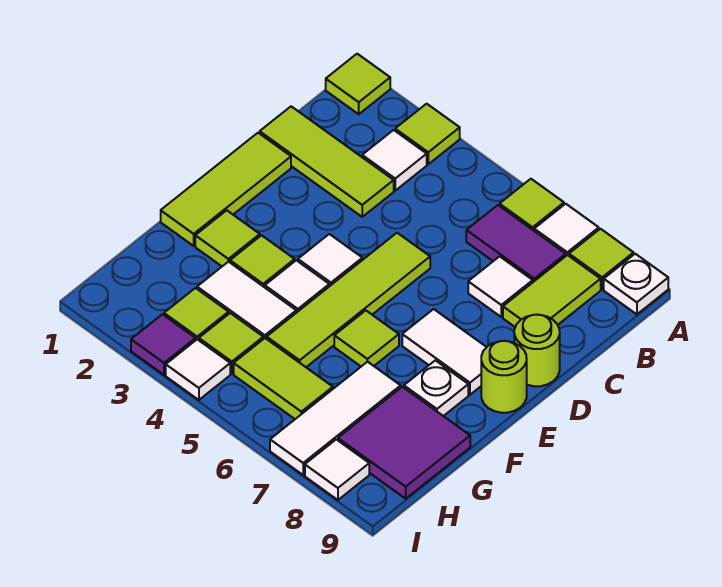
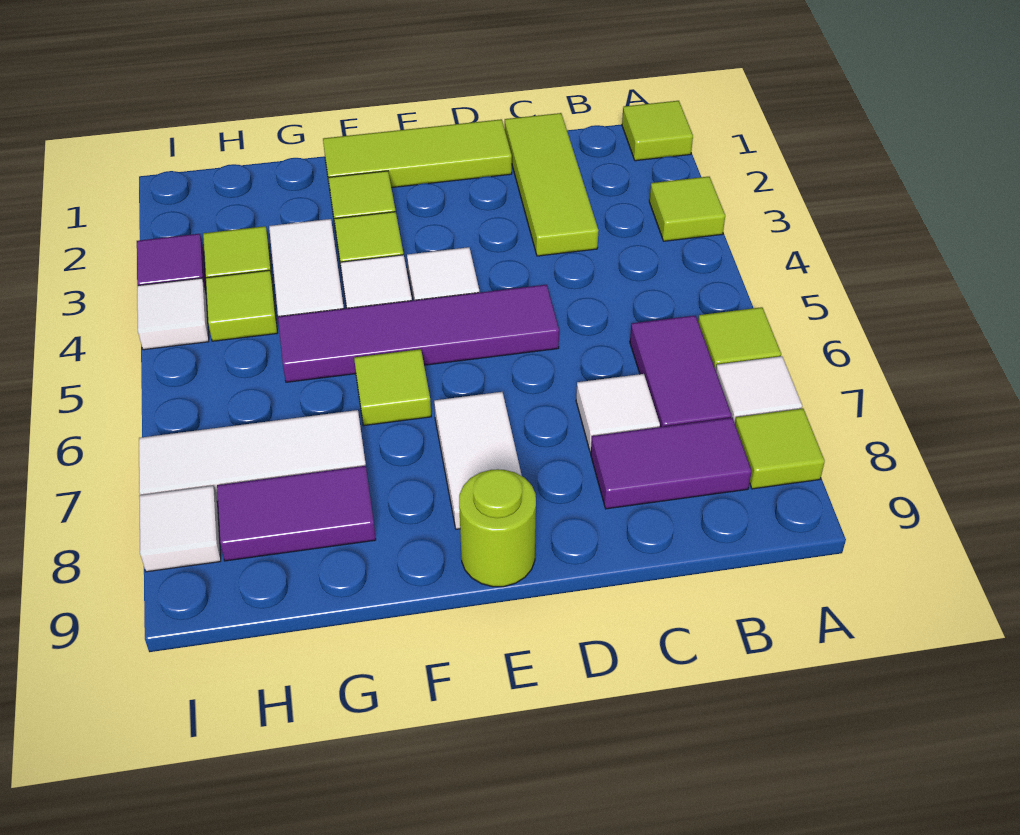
white 1x1 plate [604,254,668,314] -> none
white 1x1 tile [362,130,427,190] -> none
lime 1x2 tile [503,255,601,327] -> purple 1x2 tile [591,418,752,509]
lime 1x4 tile [267,233,430,367] -> purple 1x4 tile [278,285,559,382]
lime 1x1 round brick [514,315,560,386] -> none
white 1x1 plate [404,360,468,416] -> none
purple 2x2 tile [338,387,470,499] -> purple 1x2 tile [217,466,376,561]
lime 1x2 tile [234,338,333,419] -> none

